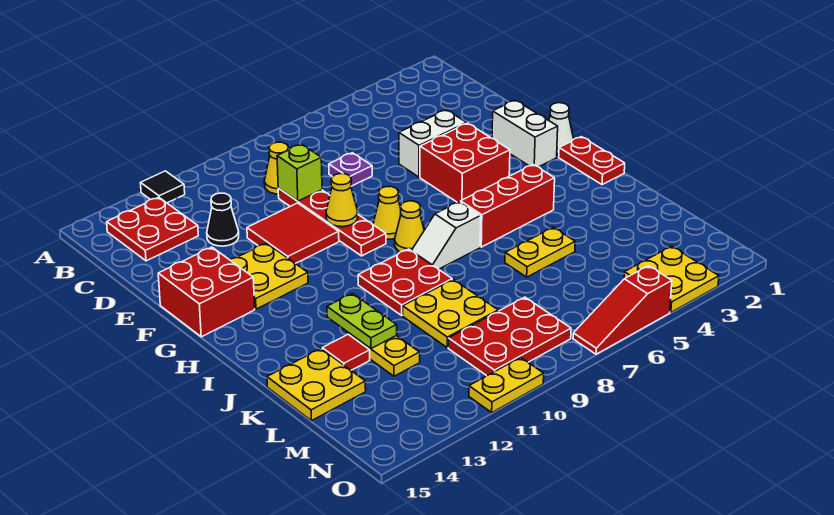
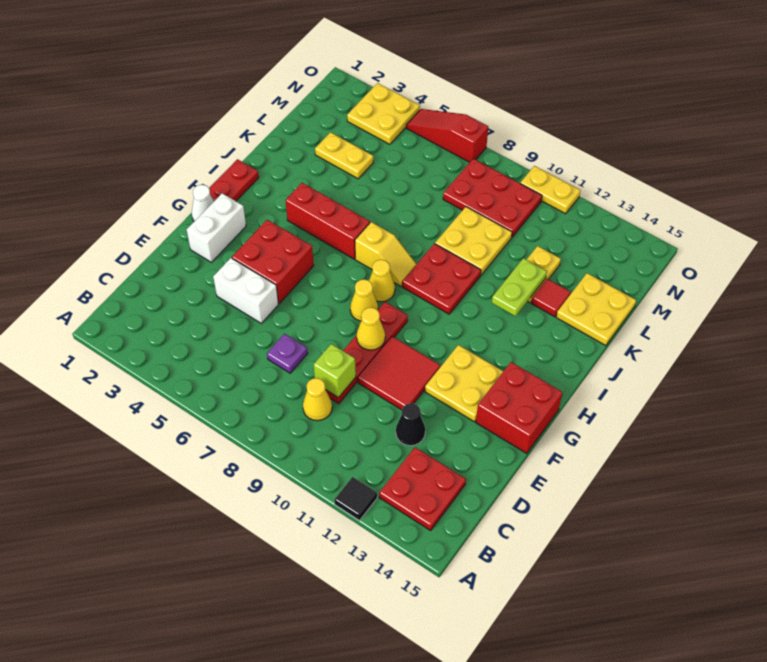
white 1x2 slope [411,202,481,269] -> yellow 1x2 slope [355,222,416,286]
yellow 1x2 plate [505,227,575,277] -> yellow 1x2 plate moved to [315,132,373,179]
red 1x3 slope [573,266,672,354] -> red 1x3 slope turned to [406,109,488,162]

